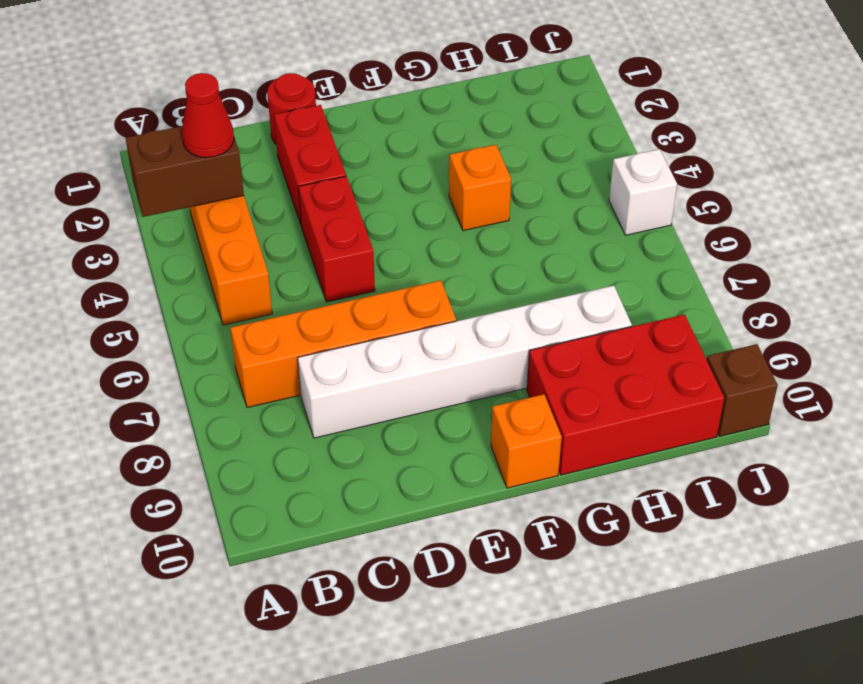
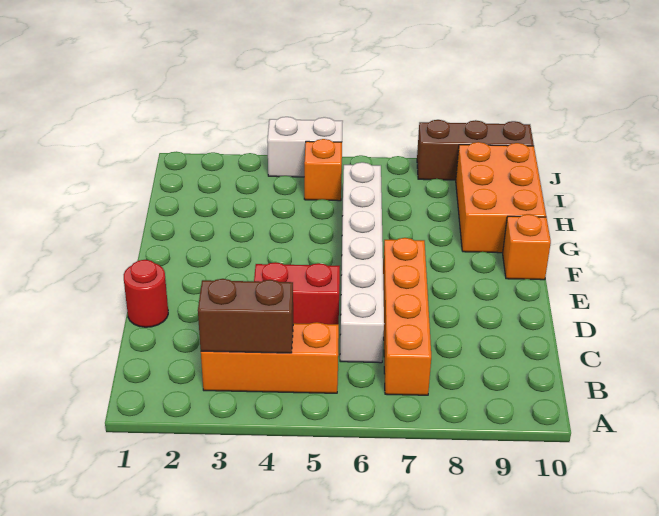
brown 1x2 brick [125,126,244,217] -> brown 1x2 brick turned to [198,279,293,353]
red 1x1 cone [182,73,234,158] -> none
white 1x6 brick [298,286,632,438] -> white 1x6 brick moved to [340,162,384,363]
red 1x2 brick [274,105,346,224] -> none
orange 1x1 brick [449,145,511,231] -> orange 1x1 brick moved to [304,139,342,201]
red 2x3 brick [527,314,724,475] -> orange 2x3 brick [456,142,546,253]
white 1x1 brick [609,149,677,235] -> white 1x2 brick [267,117,343,177]
brown 1x1 brick [707,344,778,436] -> brown 1x3 brick [417,120,534,180]

